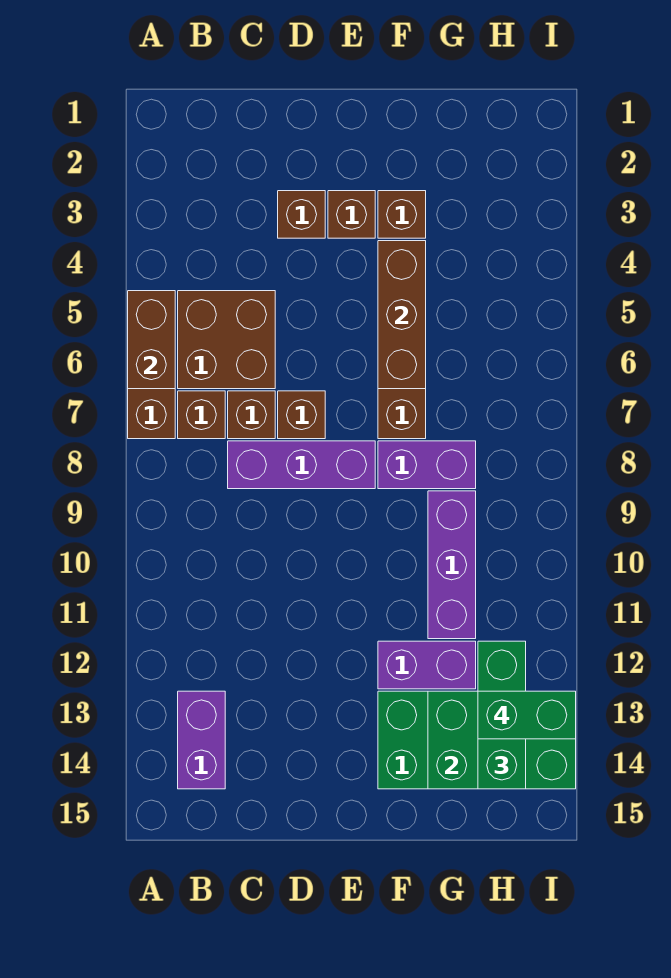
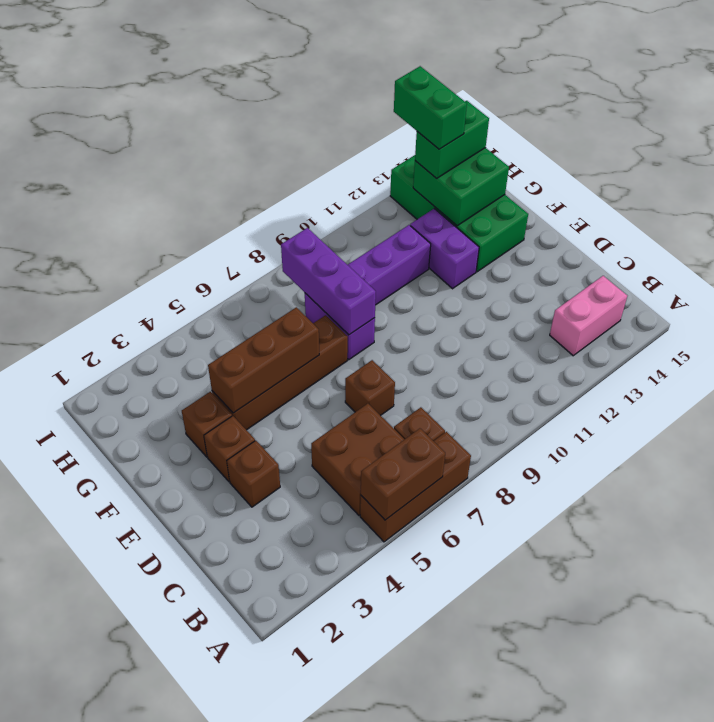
purple 1x2 brick [178,691,225,789] -> pink 1x2 brick [550,276,627,356]
brown 1x1 brick [228,391,275,439] -> none
purple 1x3 brick [228,441,375,489] -> purple 1x3 brick moved to [281,228,376,335]
green 1x3 brick [478,641,526,789] -> green 1x2 brick [415,101,489,178]

